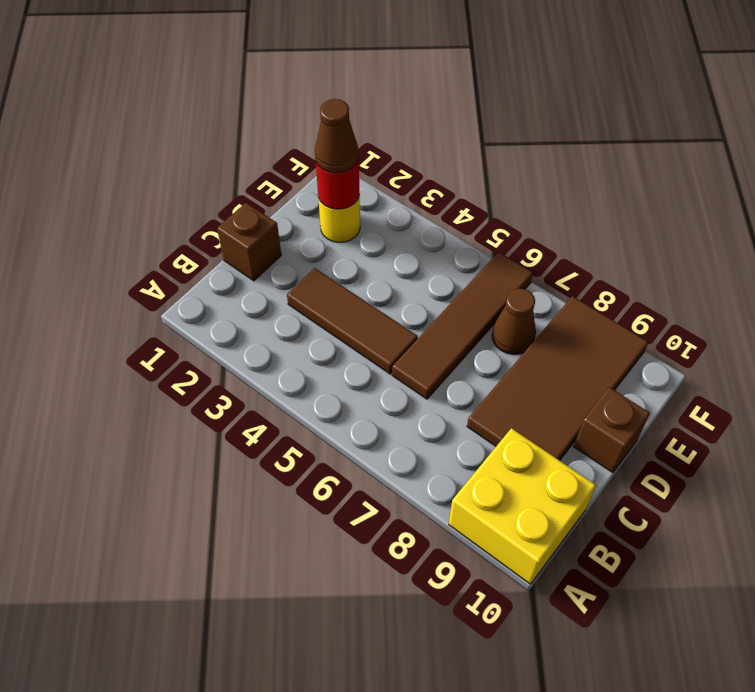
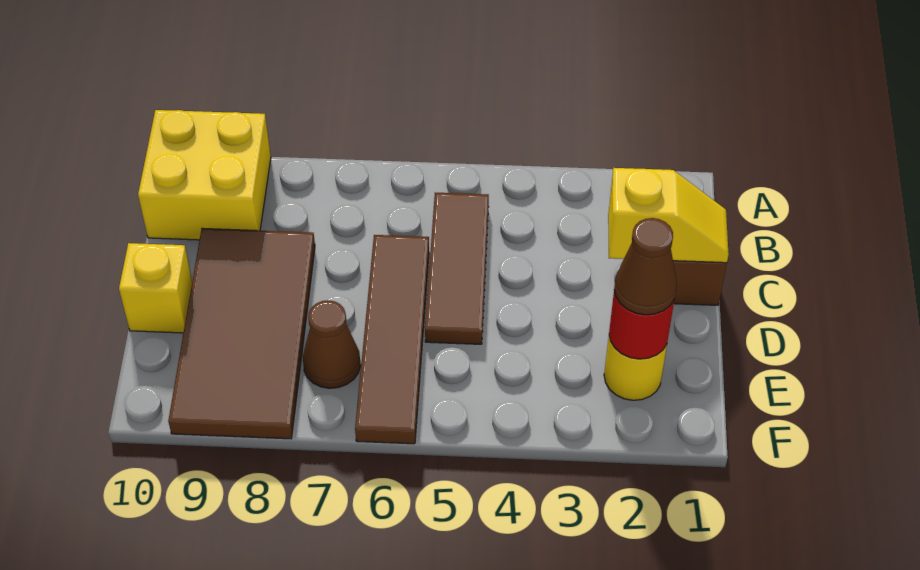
none -> yellow 1x2 slope [608,168,729,263]
brown 1x3 tile [287,268,418,374] -> brown 1x3 tile turned to [425,193,489,344]
brown 1x1 brick [574,387,650,473] -> yellow 1x1 brick [119,243,192,333]

